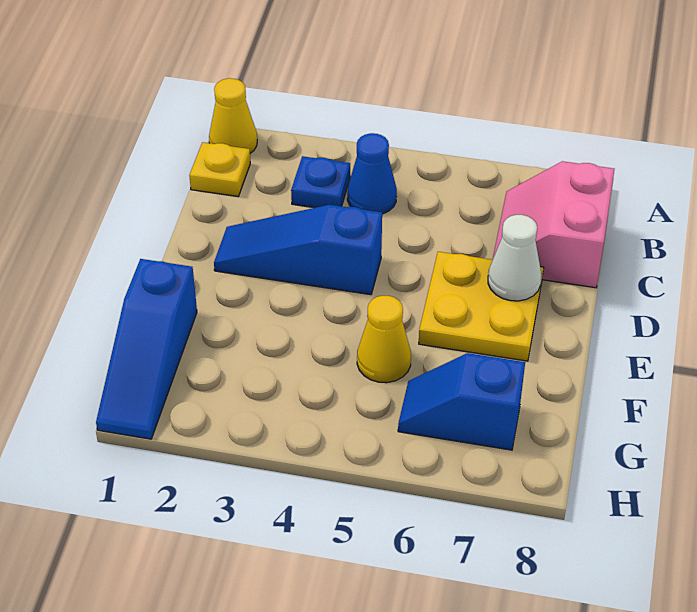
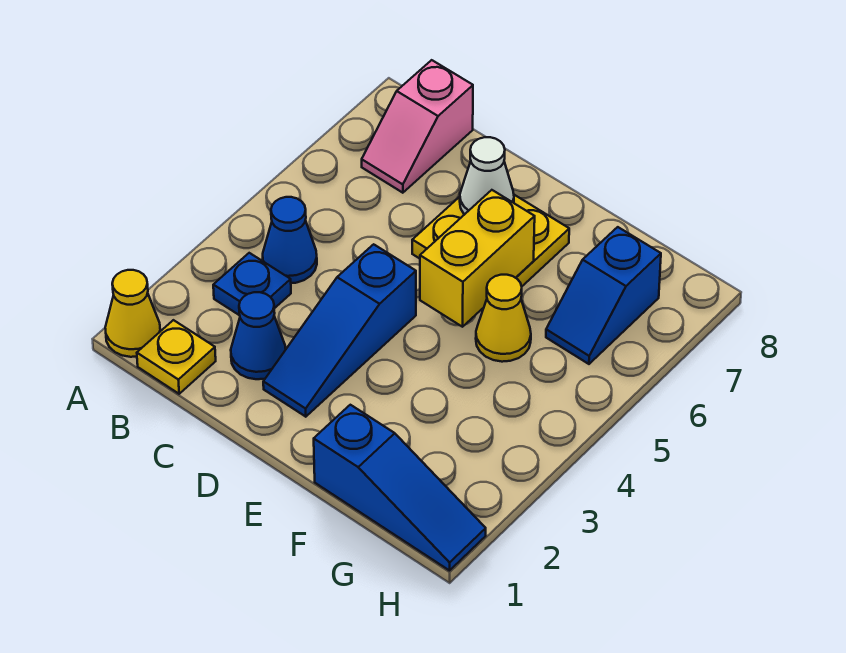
pink 2x2 slope [492,161,614,288] -> pink 1x2 slope [362,60,473,193]
none -> blue 1x1 cone [231,292,286,379]
none -> yellow 1x2 brick [420,190,535,327]

